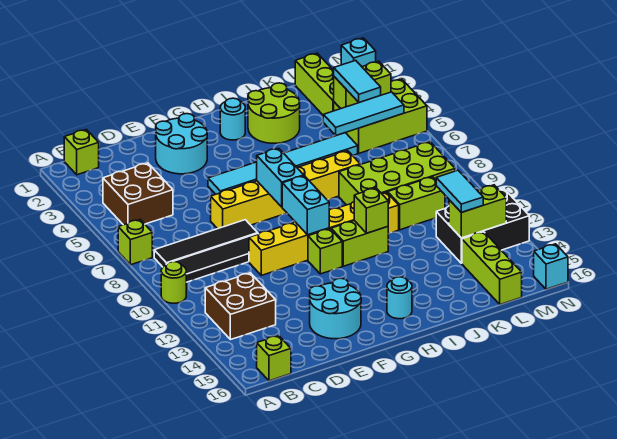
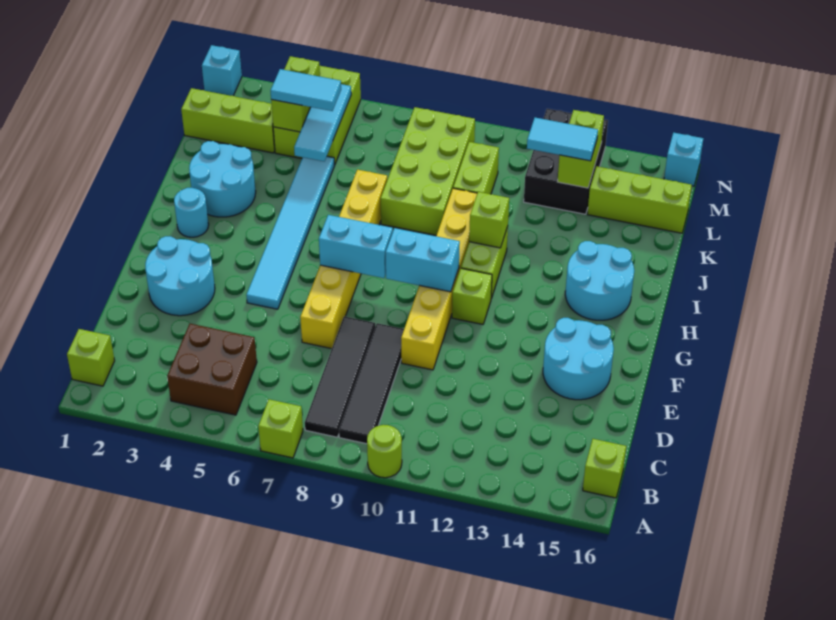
brown 2x2 brick [205,273,276,340] -> none
cyan 1x1 round brick [387,277,412,319] -> cyan 2x2 round brick [565,241,634,320]
lime 2x2 round brick [248,83,300,143] -> cyan 2x2 round brick [189,141,256,217]

